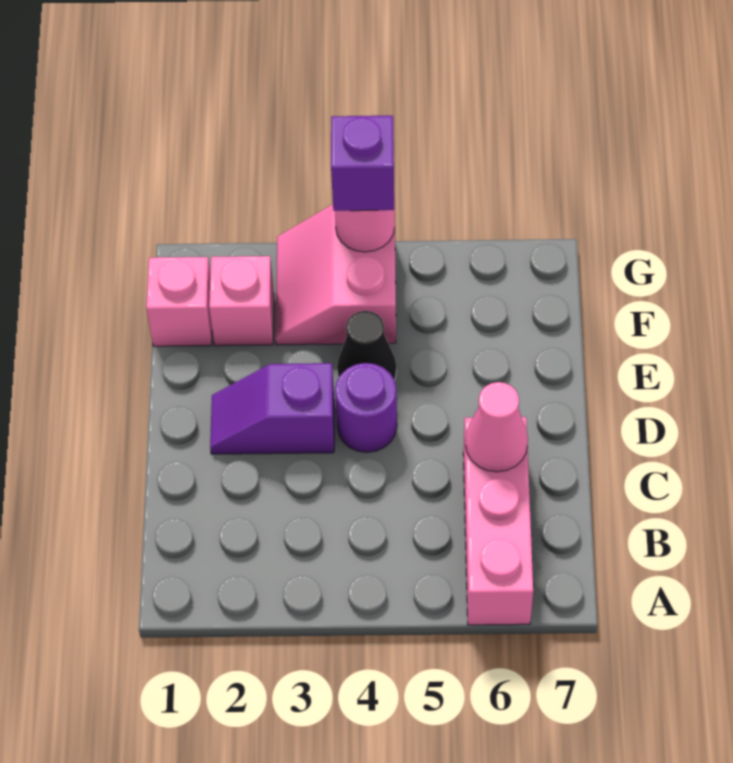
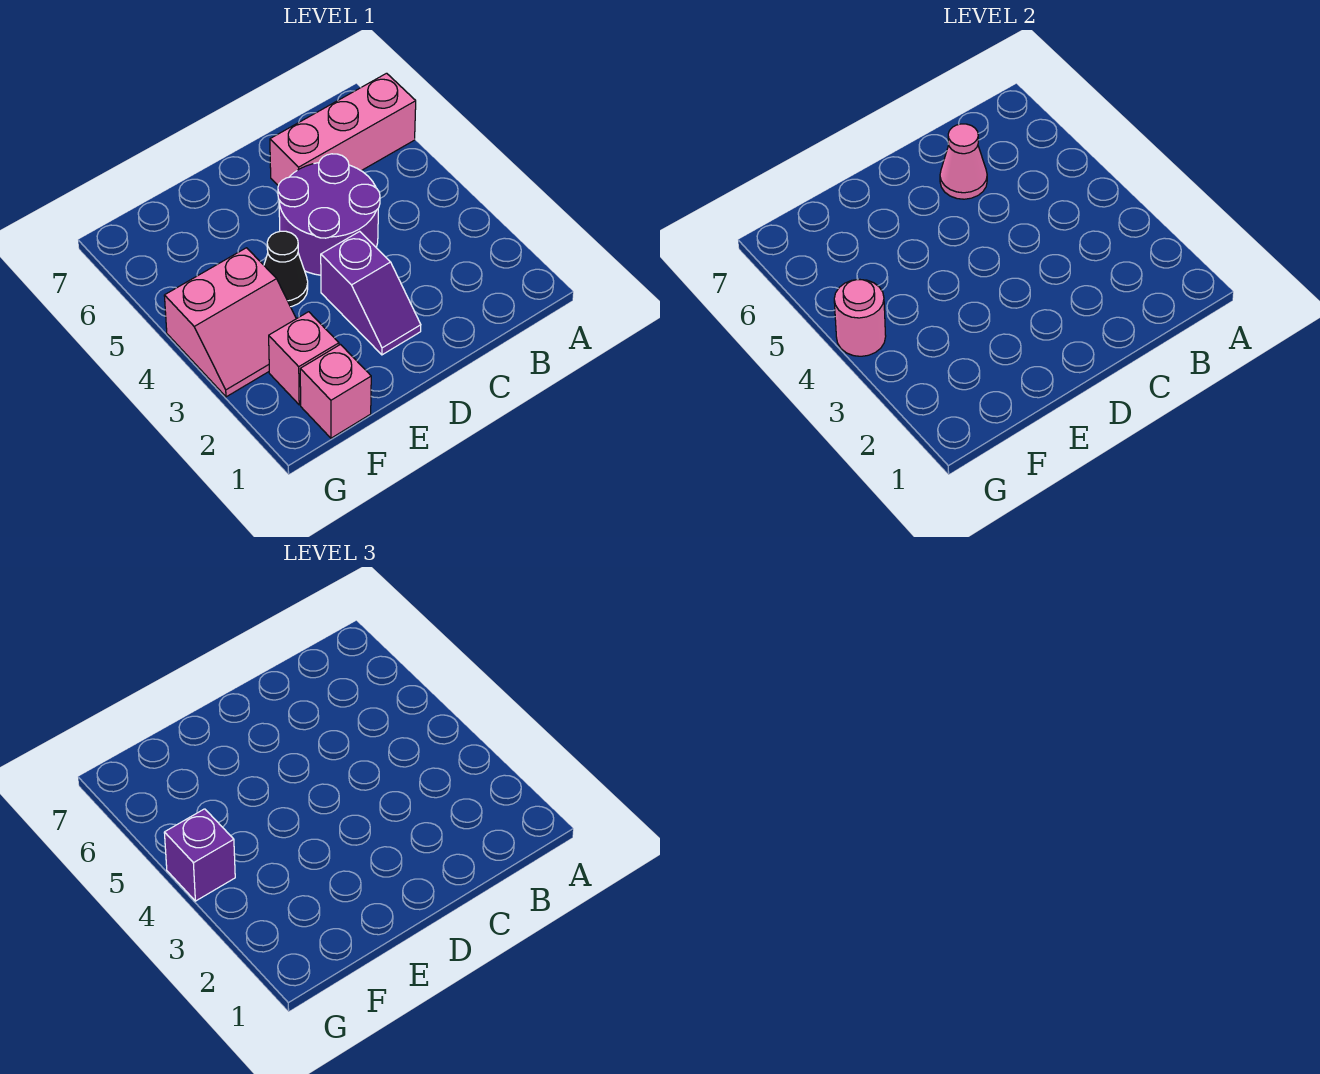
purple 1x1 round brick [335,363,397,452] -> purple 2x2 round brick [278,154,380,275]

